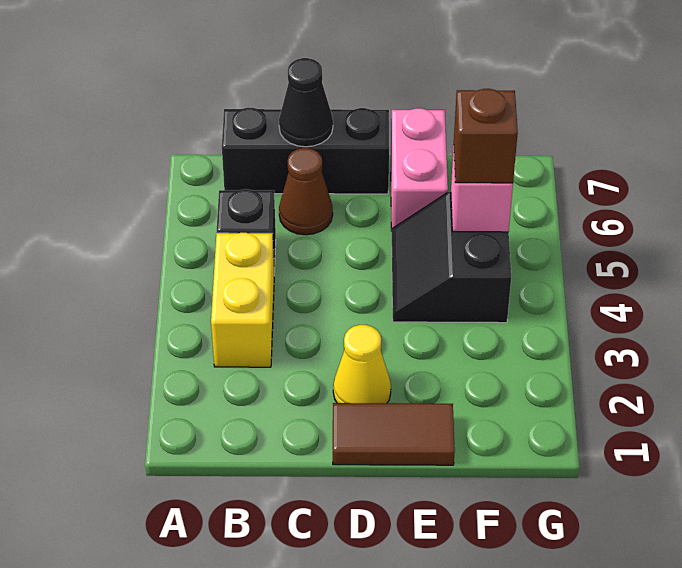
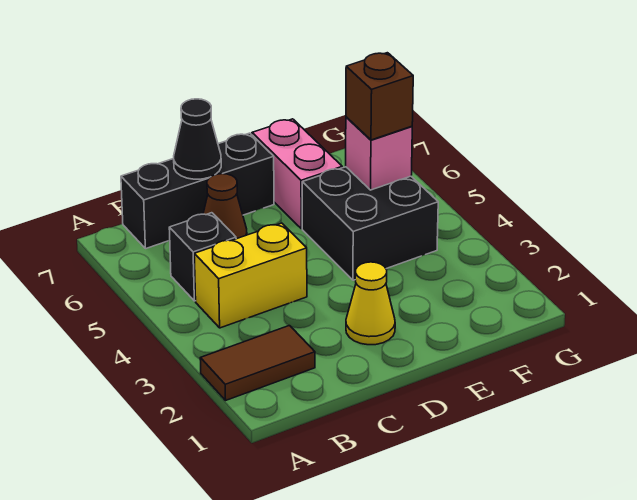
yellow 1x2 brick [211,233,274,367] -> yellow 1x2 brick turned to [194,223,307,328]
brown 1x2 tile [333,403,455,465] -> brown 1x2 tile moved to [200,326,315,400]
black 2x2 slope [392,191,511,323] -> black 2x2 brick [302,167,438,280]

